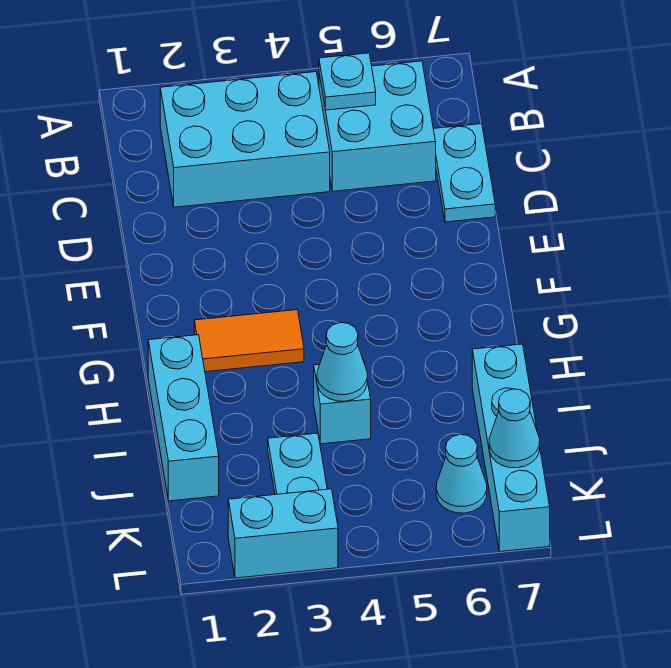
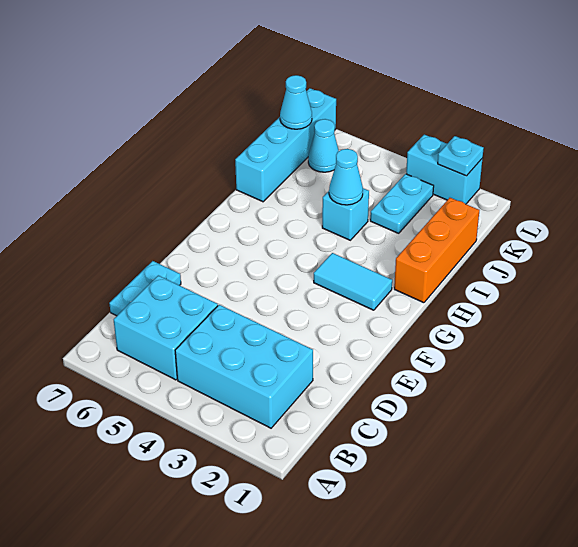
cyan 1x1 plate [319,53,376,110] -> cyan 1x1 plate moved to [438,136,484,176]
orange 1x2 tile [194,310,304,372] -> cyan 1x2 tile [314,253,392,310]
cyan 1x3 brick [148,335,219,501] -> orange 1x3 brick [394,198,479,303]

